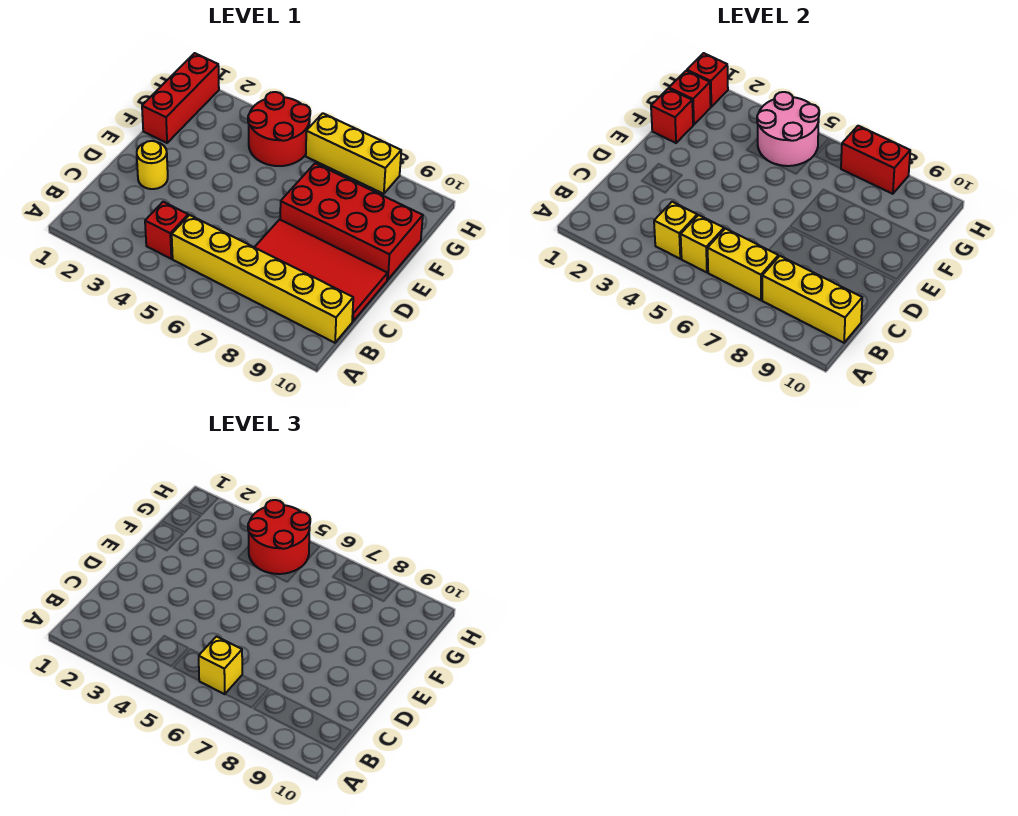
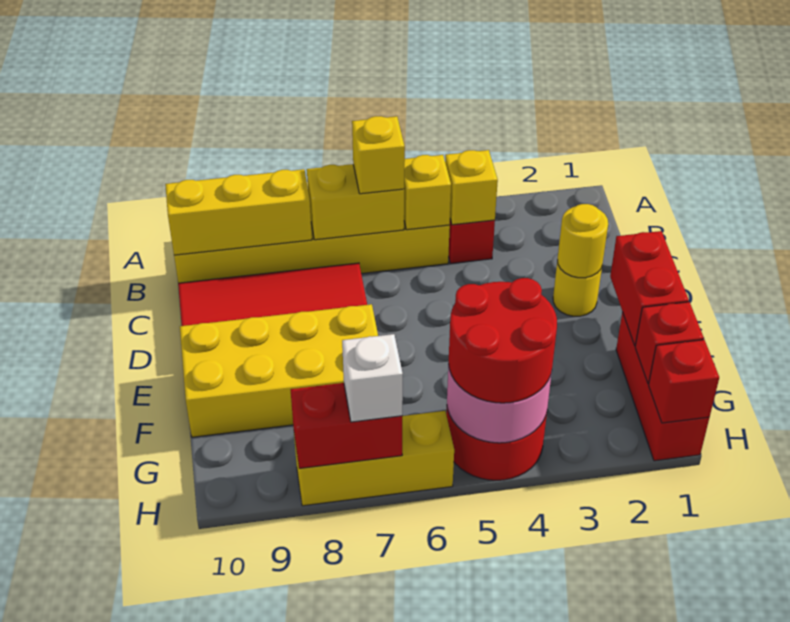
none -> yellow 1x1 round brick [557,204,608,278]
red 2x4 brick [280,163,423,280] -> yellow 2x4 brick [180,304,378,437]
red 1x1 brick [651,89,693,143] -> red 1x2 brick [610,231,689,346]
none -> white 1x1 brick [342,334,403,422]

